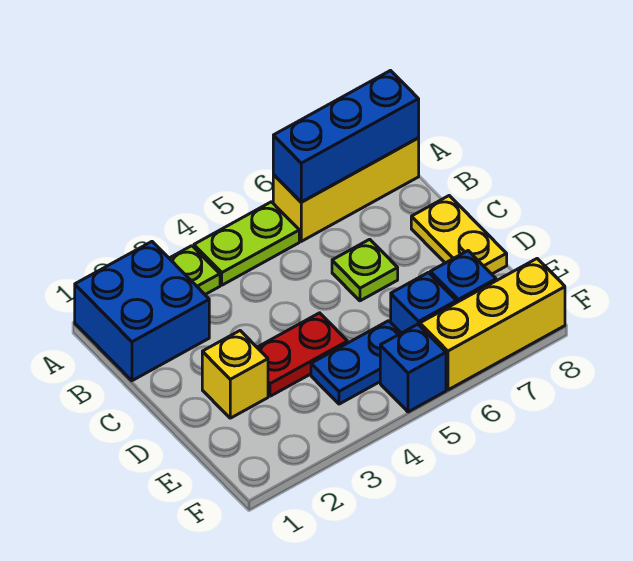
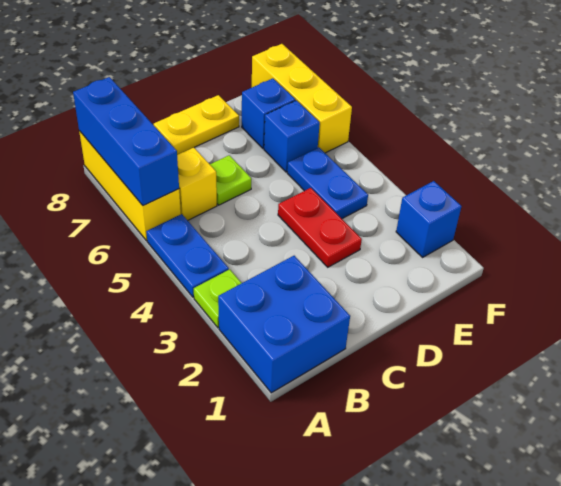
lime 1x2 plate [194,202,299,285] -> blue 1x2 plate [146,214,229,297]
yellow 1x1 brick [202,331,268,418] -> yellow 1x1 brick moved to [177,148,217,221]
blue 1x1 brick [380,324,446,412] -> blue 1x1 brick moved to [396,181,462,257]

